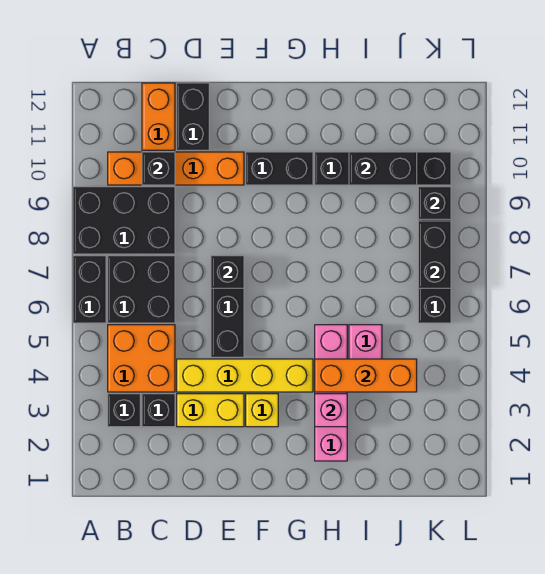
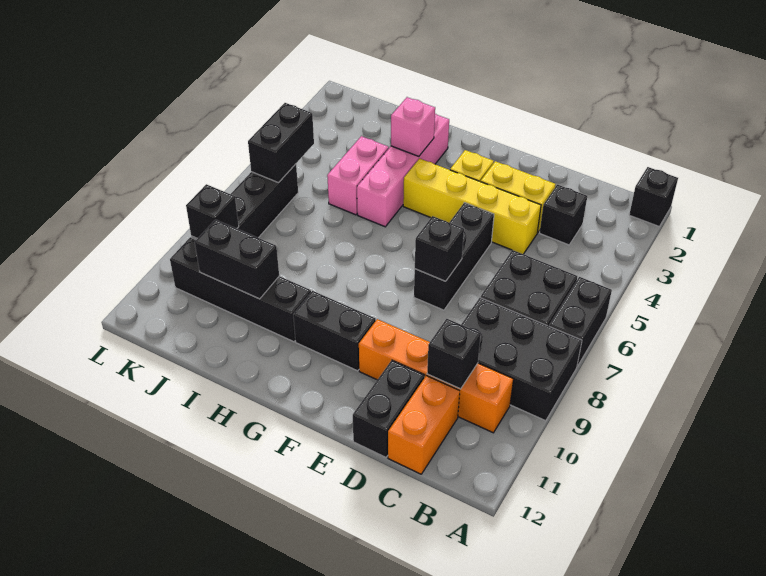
black 1x1 brick [108,394,140,427] -> black 1x1 brick moved to [629,167,678,226]
orange 2x2 brick [108,325,175,392] -> none
orange 1x3 brick [315,359,417,392] -> none
black 1x2 brick [418,221,451,288] -> black 1x2 brick moved to [248,103,314,183]

